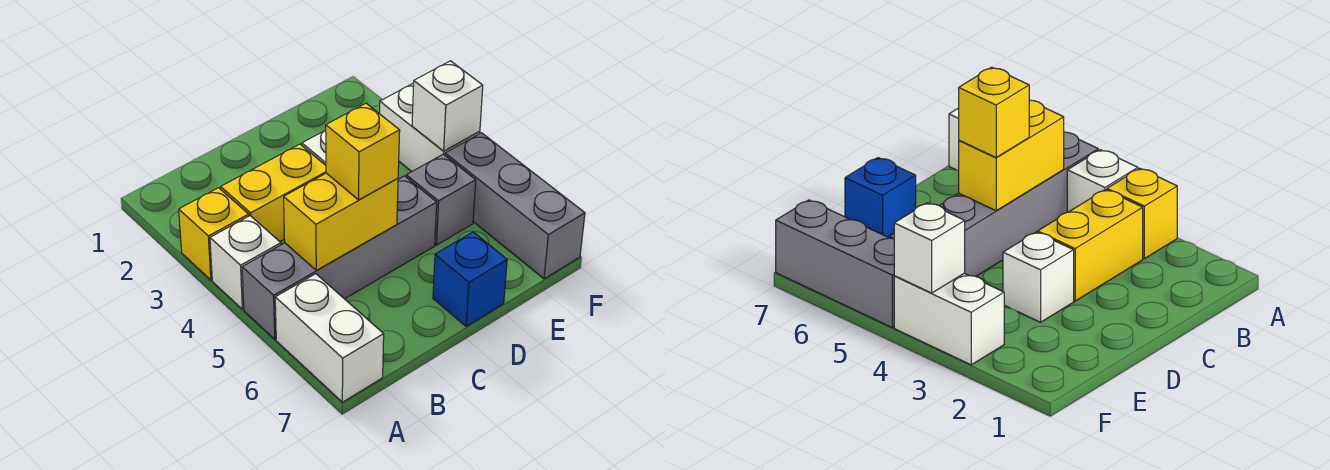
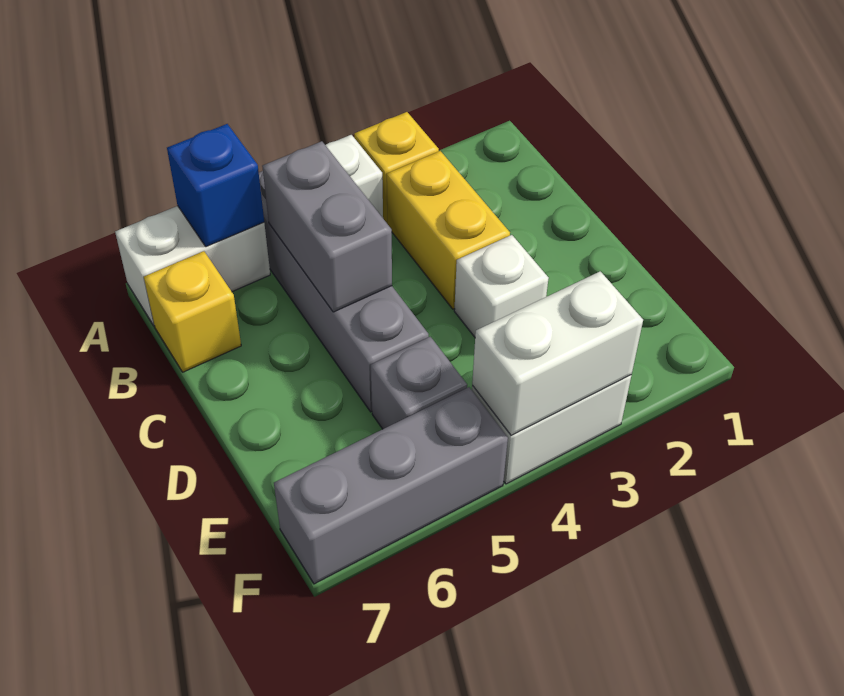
yellow 1x2 brick [284,173,398,270] -> grey 1x2 brick [262,141,392,312]
yellow 1x1 brick [326,103,400,200] -> yellow 1x1 brick moved to [144,251,241,372]
blue 1x1 brick [433,232,507,326] -> blue 1x1 brick moved to [167,124,264,247]
white 1x1 brick [412,61,483,151] -> white 1x2 brick [472,271,643,435]

